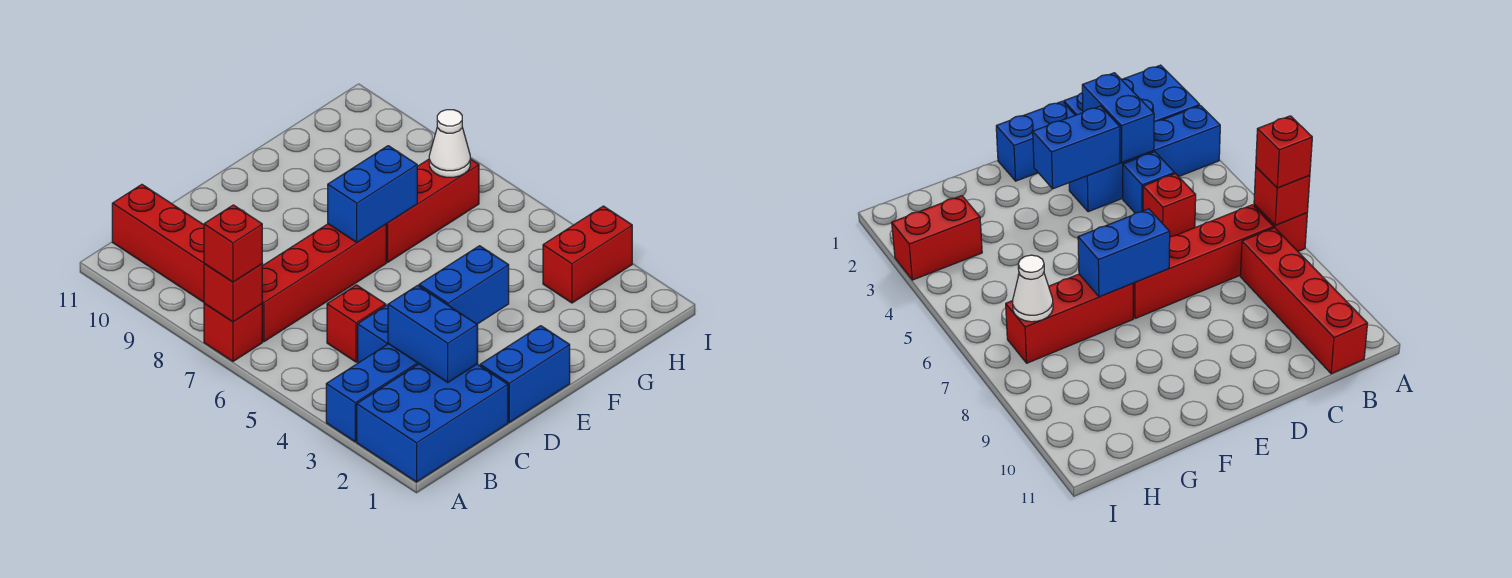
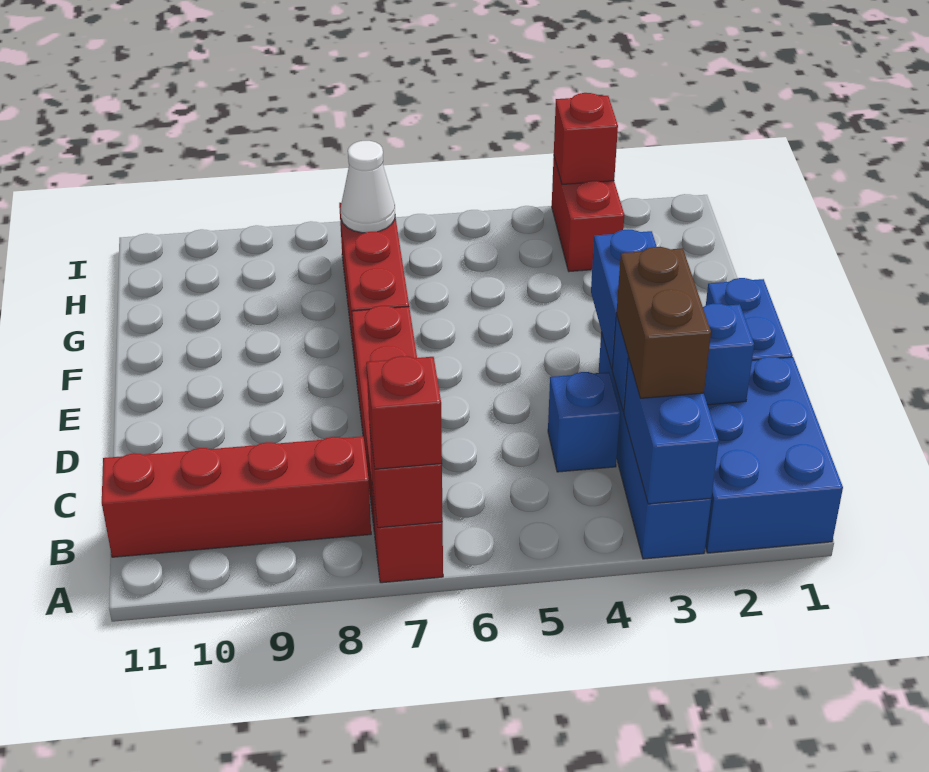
none -> brown 1x2 brick [616,247,711,398]
red 1x1 brick [327,285,386,362] -> red 1x1 brick moved to [554,93,618,184]
blue 1x2 brick [328,146,417,242] -> blue 1x2 brick moved to [624,357,719,504]

